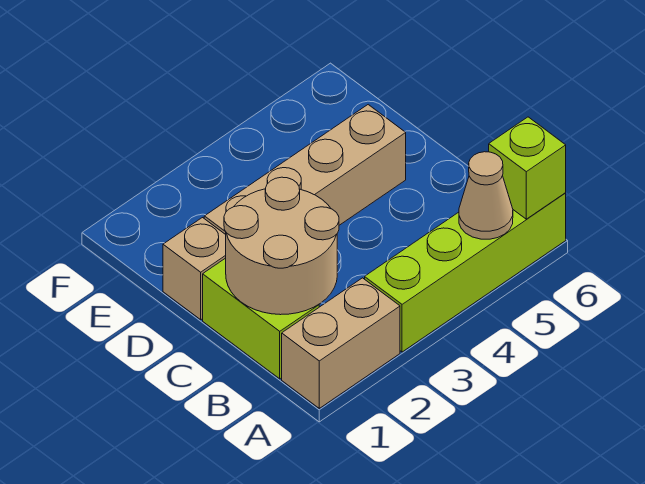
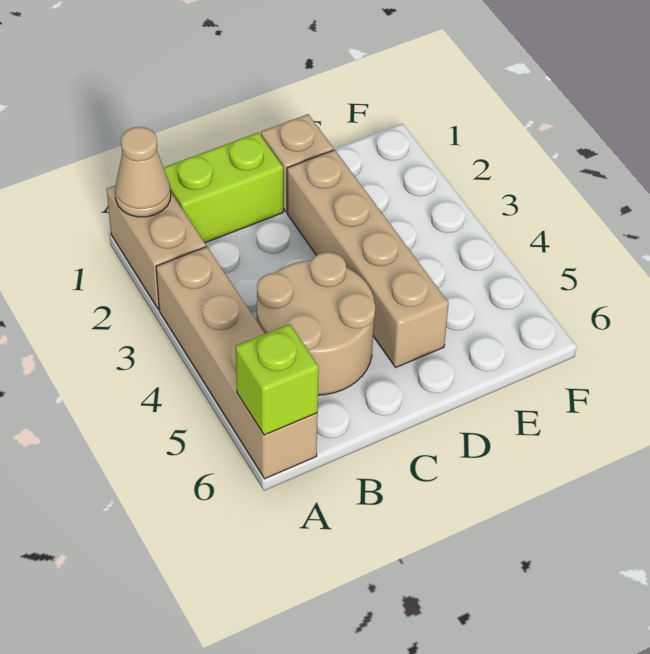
lime 1x4 brick [365,193,566,352] -> tan 1x4 brick [156,247,318,479]
tan 1x1 cone [459,152,513,239] -> tan 1x1 cone moved to [115,127,171,217]
tan 2x2 round brick [224,177,339,315] -> tan 2x2 round brick moved to [257,252,375,395]

